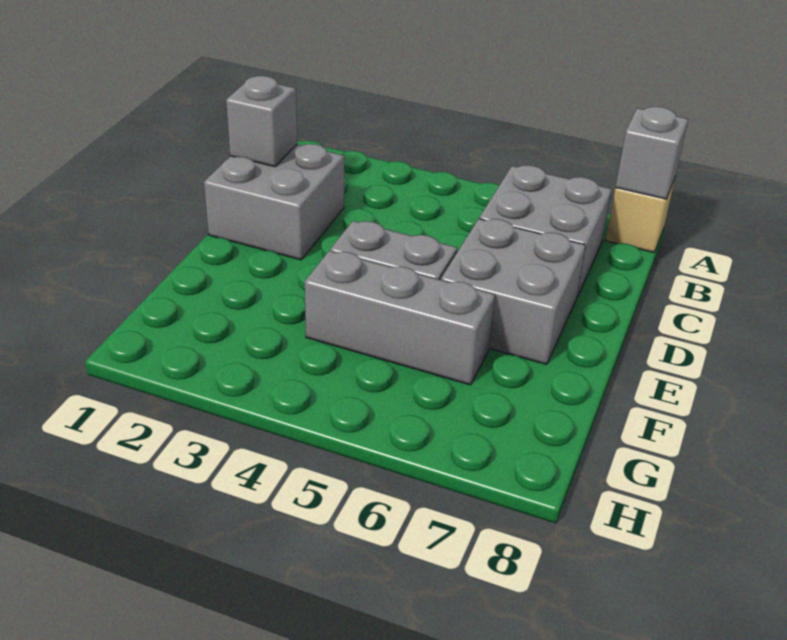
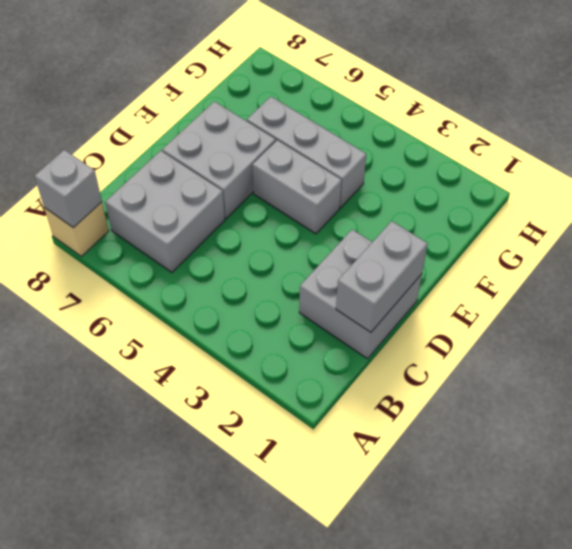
grey 1x1 brick [226,76,297,167] -> grey 1x2 brick [336,221,428,332]

